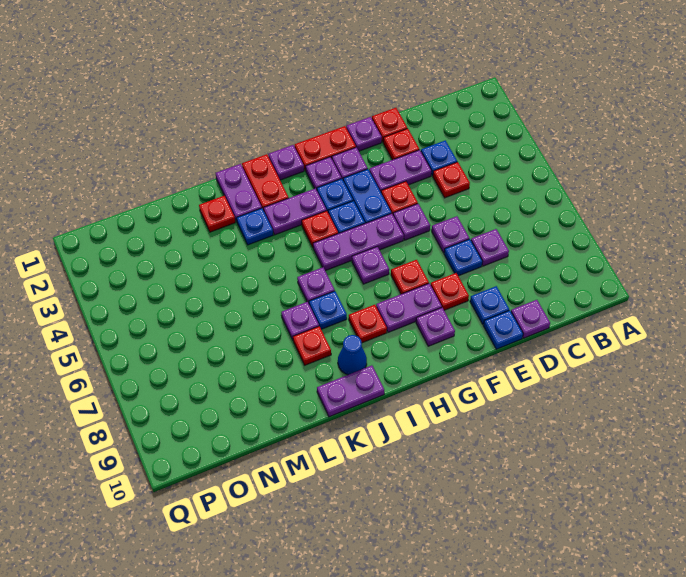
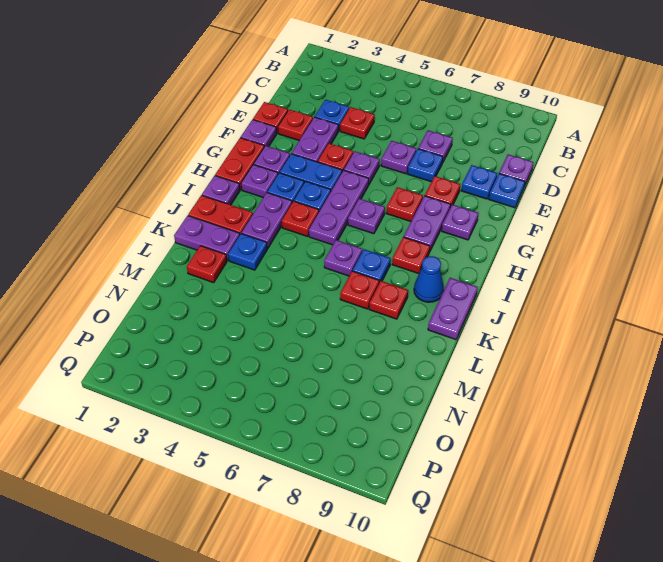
purple 1x1 plate [281,302,319,340] -> red 1x1 plate [340,271,379,309]

